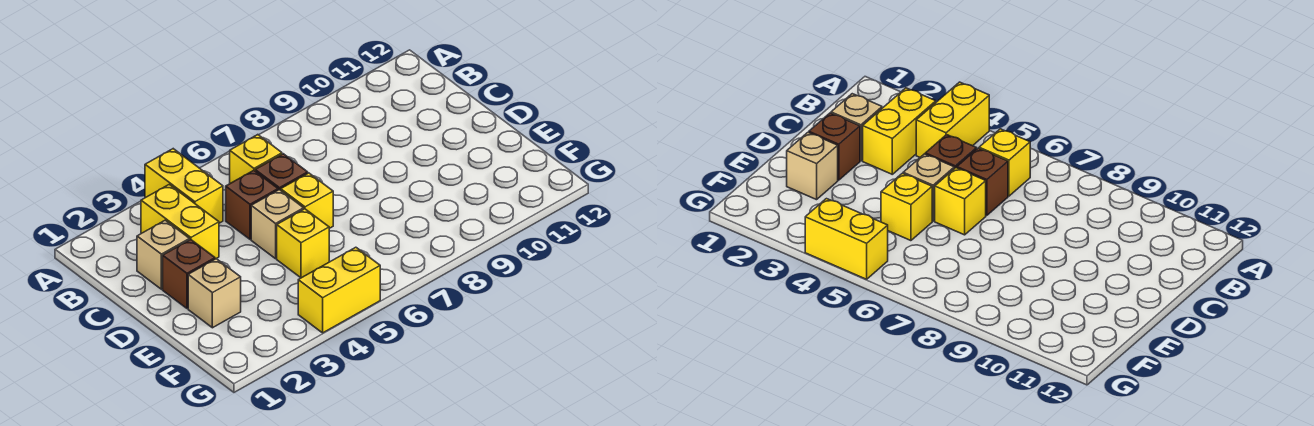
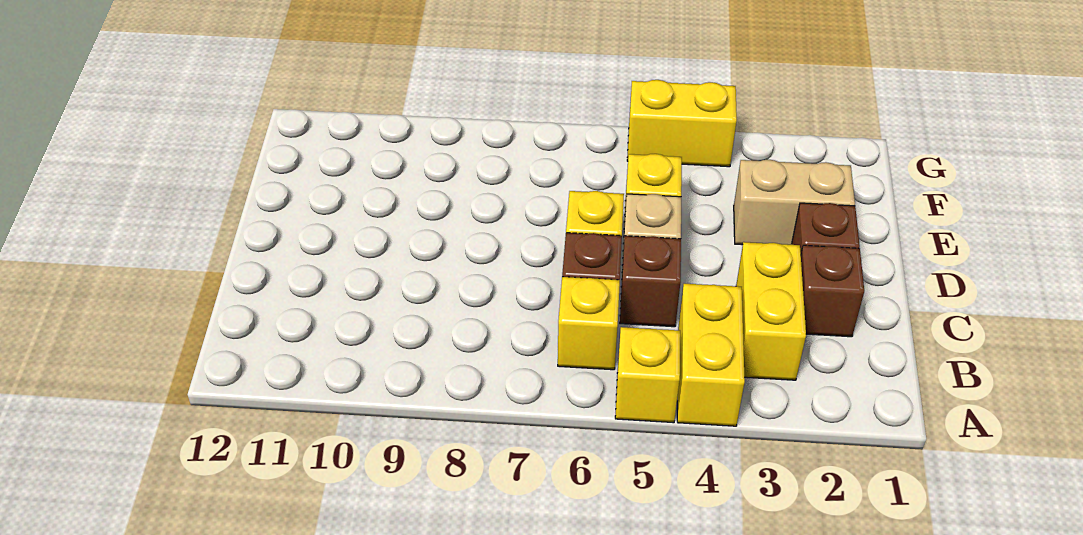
none -> yellow 1x1 brick [615,327,680,423]
tan 1x1 brick [137,220,190,289] -> brown 1x1 brick [801,245,864,337]
tan 1x1 brick [188,259,241,328] -> tan 1x2 brick [734,160,855,245]

